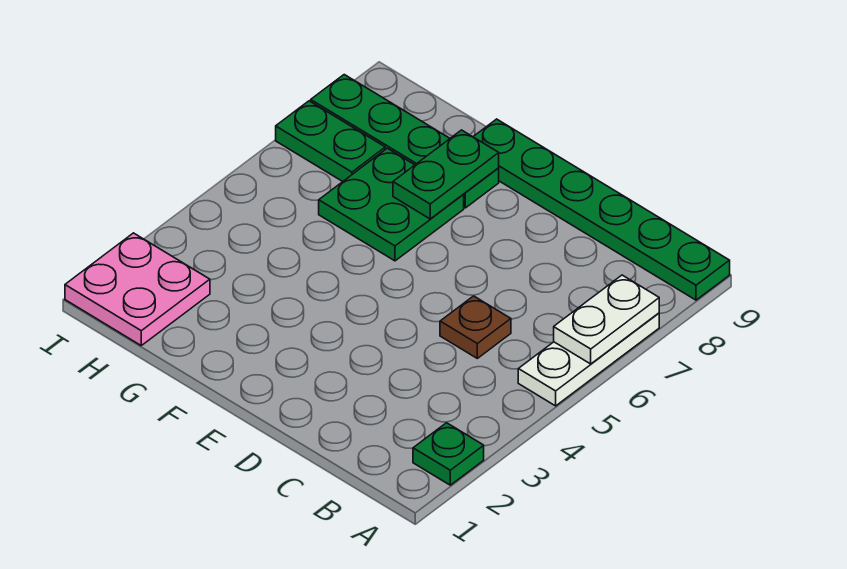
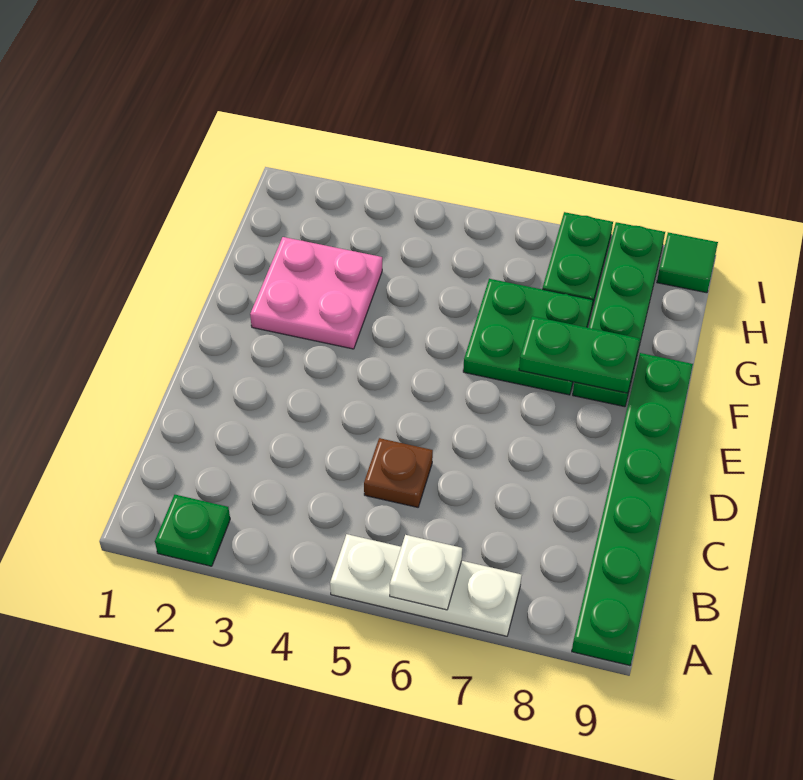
white 1x2 plate [554,275,659,364] -> white 1x1 plate [390,535,462,610]
pink 2x2 plate [65,233,210,345] -> pink 2x2 plate moved to [250,237,382,349]
none -> green 1x1 tile [657,232,718,293]

